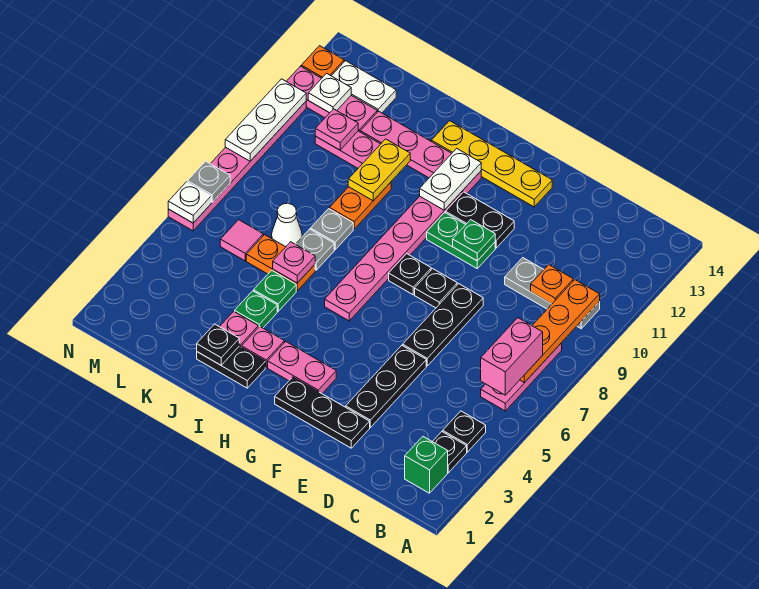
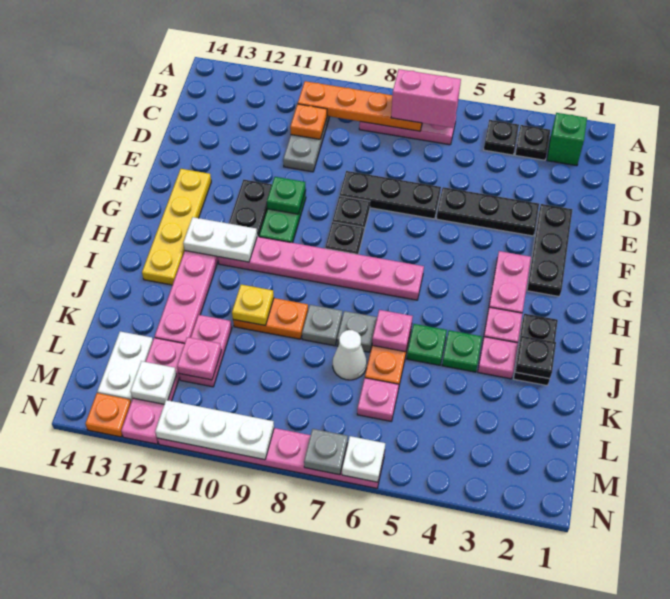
yellow 1x2 plate [348,139,410,201] -> yellow 1x1 plate [232,285,274,326]
pink 1x1 tile [220,220,263,261] -> pink 1x1 plate [357,378,399,421]

